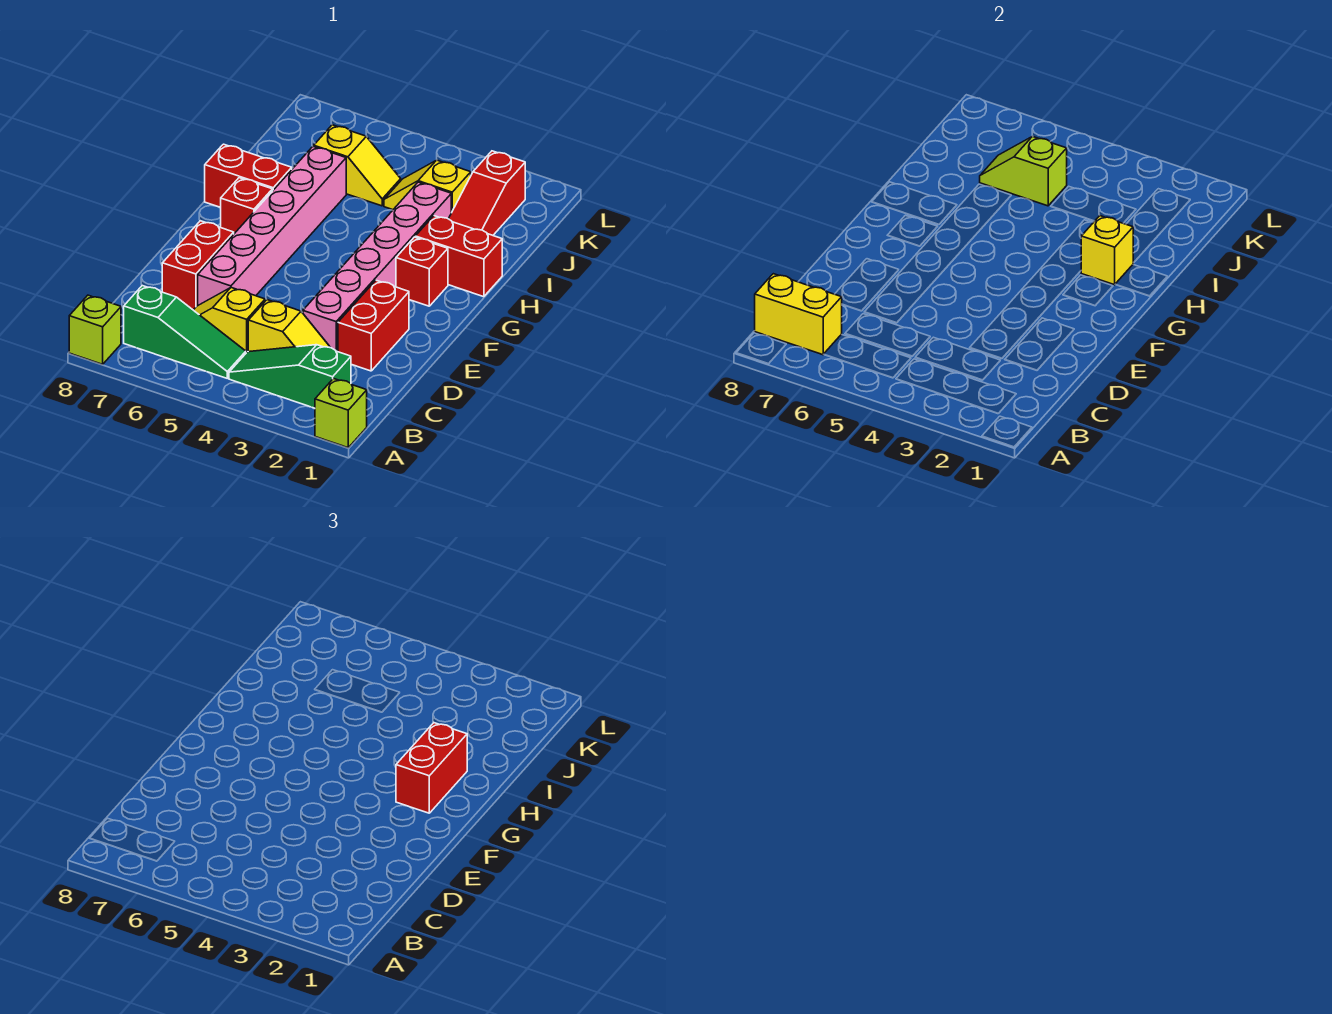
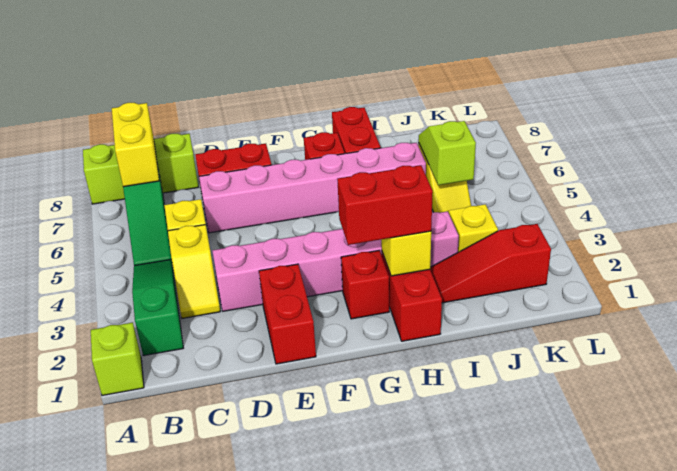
lime 1x1 brick [69,295,121,364] -> lime 1x3 brick [83,134,199,204]
red 1x2 brick [338,280,409,371] -> red 1x2 brick turned to [259,264,316,364]

